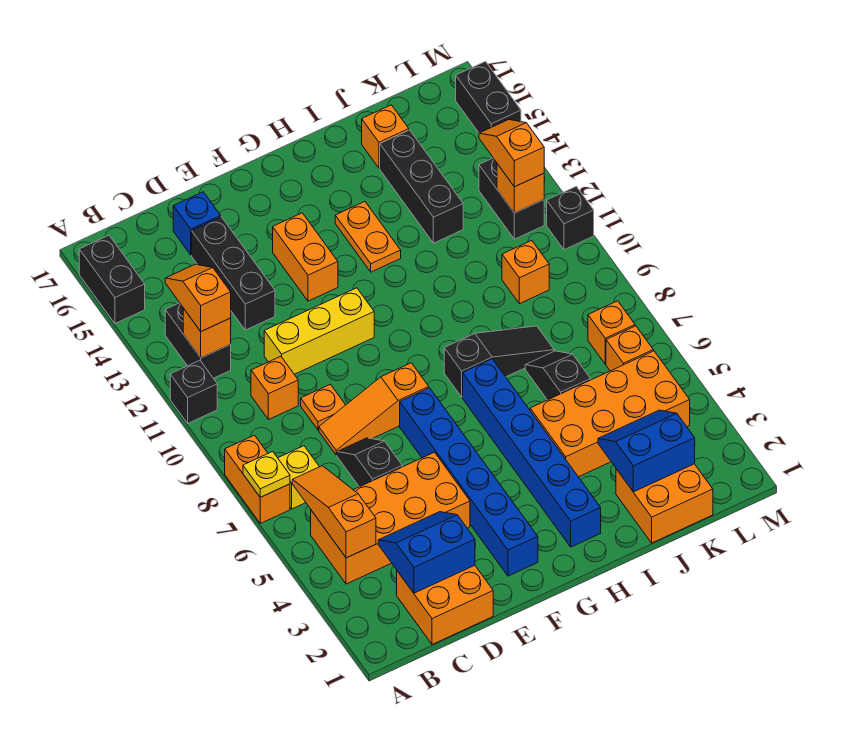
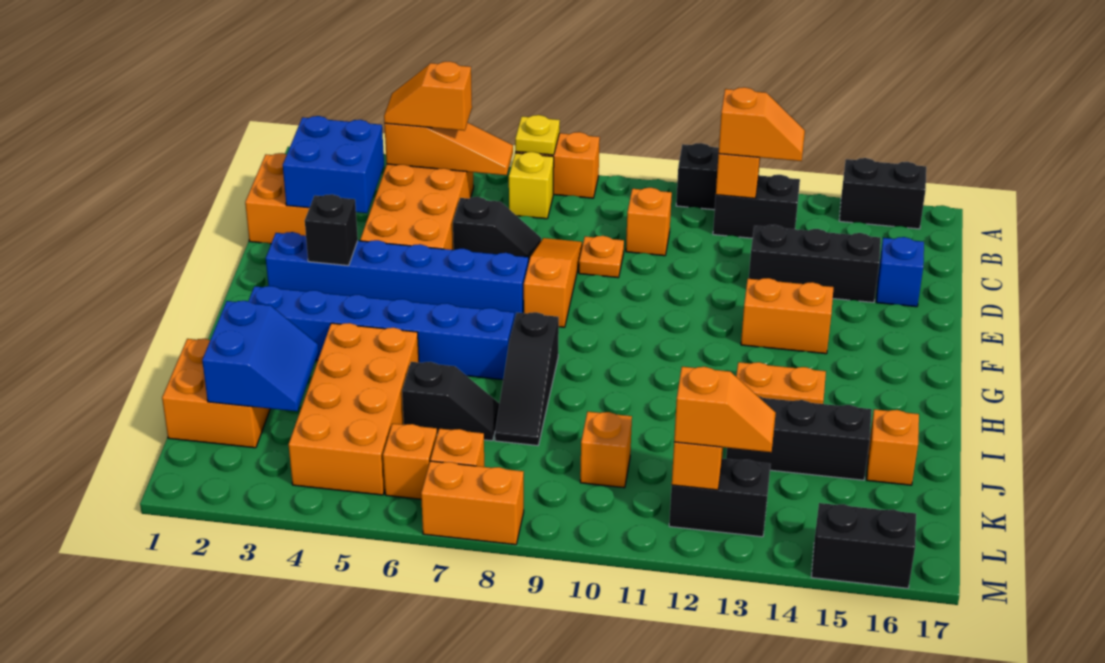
none -> orange 1x2 slope [384,61,472,131]
blue 2x2 slope [378,512,475,593] -> blue 2x2 brick [283,116,384,213]
yellow 1x3 brick [264,288,374,374] -> none
none -> orange 1x2 brick [421,461,524,545]
black 1x1 brick [547,186,594,250] -> black 1x1 brick moved to [305,194,358,266]

